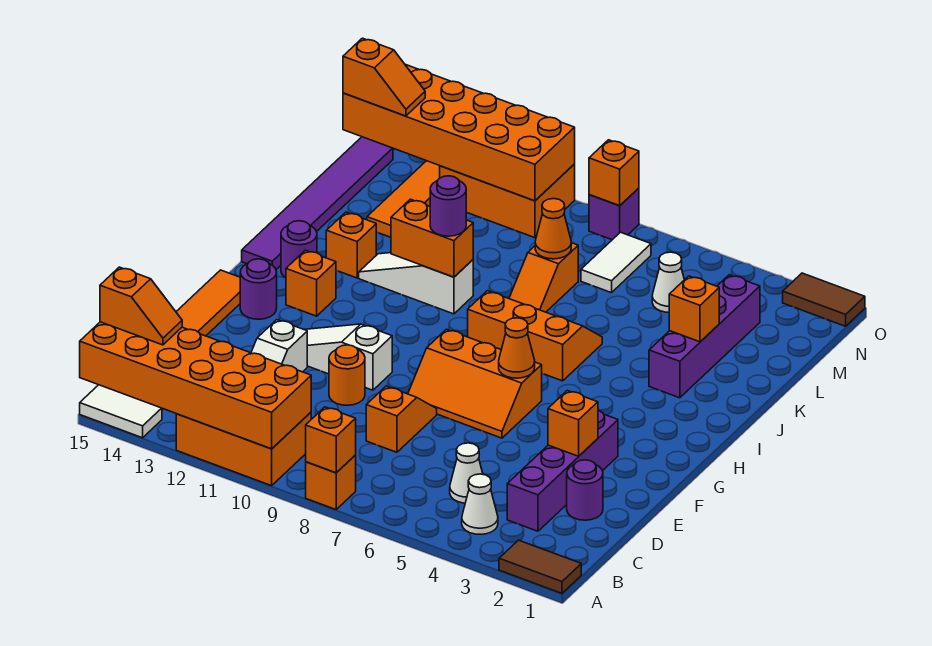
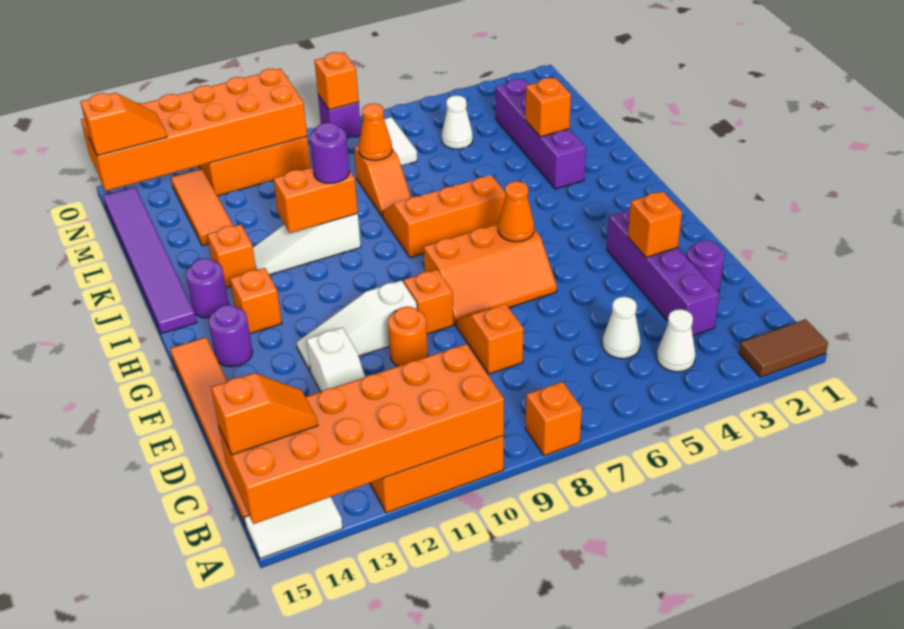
orange 1x1 brick [306,407,356,473] -> orange 1x1 brick moved to [403,269,454,334]
brown 1x2 tile [783,273,865,326] -> none

